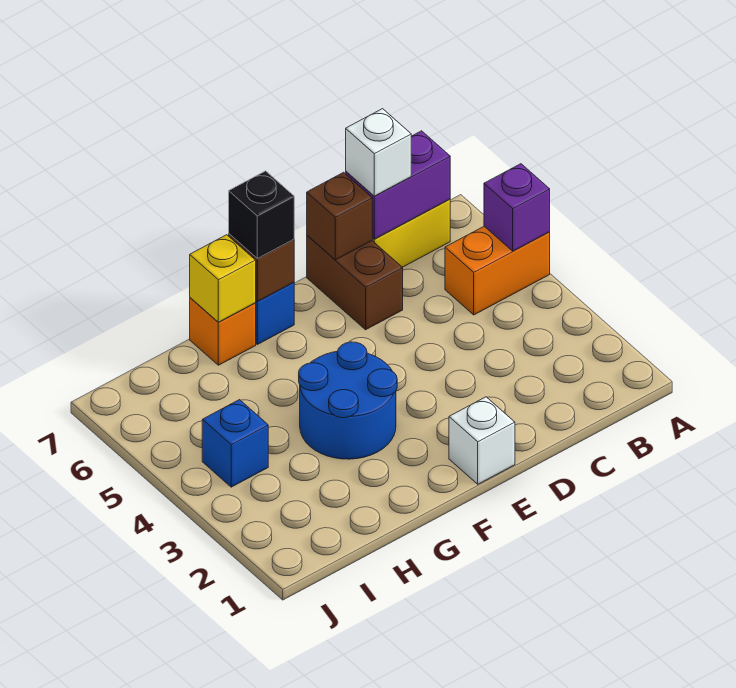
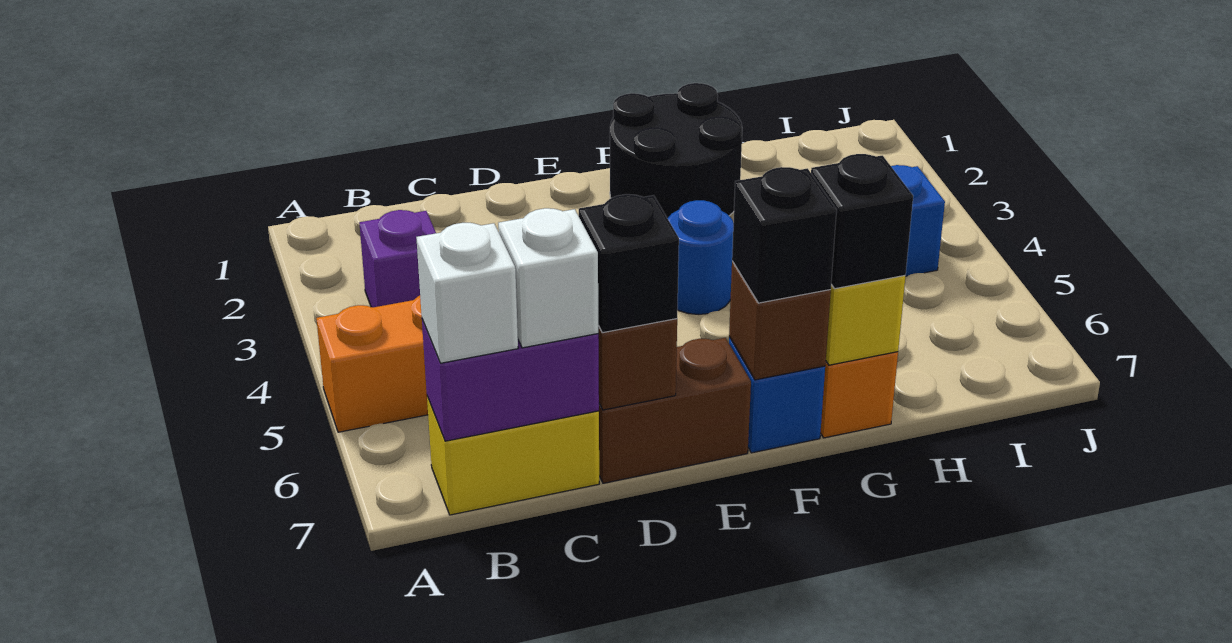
purple 1x1 brick [484,164,550,251] -> purple 1x1 brick moved to [359,210,436,307]
brown 1x2 brick [307,236,403,330] -> brown 1x2 brick turned to [599,338,751,483]
none -> black 1x1 brick [579,194,679,333]
white 1x1 brick [449,397,515,484] -> white 1x1 brick moved to [416,223,518,363]
none -> black 2x2 round brick [610,83,742,218]
blue 2x2 round brick [299,342,397,459] -> blue 1x1 round brick [667,200,733,314]
none -> black 1x1 brick [811,154,913,289]

